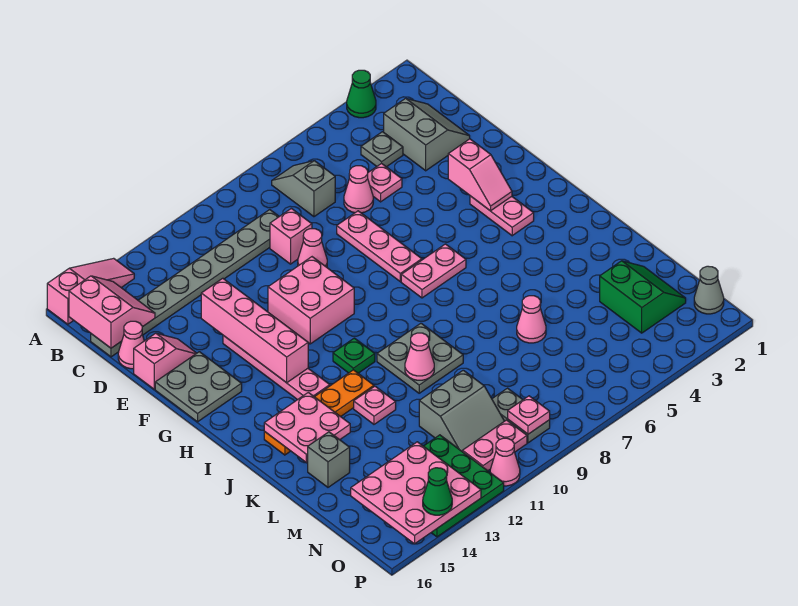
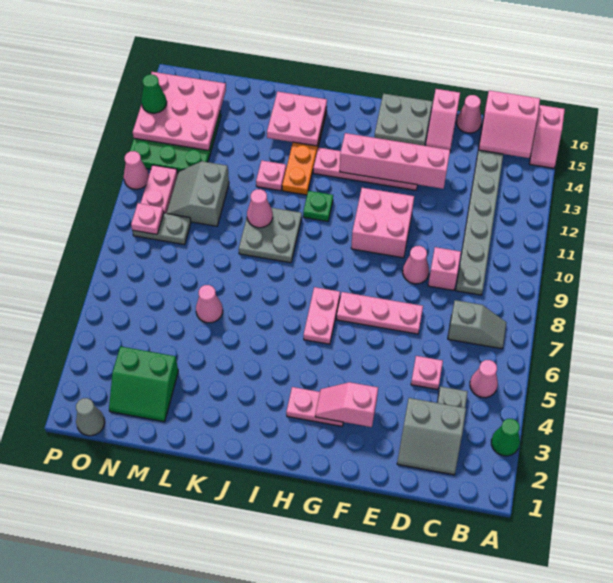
pink 1x3 slope [47,258,134,324] -> pink 1x2 slope [530,105,565,168]
pink 1x1 cone [344,166,373,213] -> pink 1x1 cone moved to [470,360,498,398]
grey 1x1 brick [308,432,350,487] -> none

